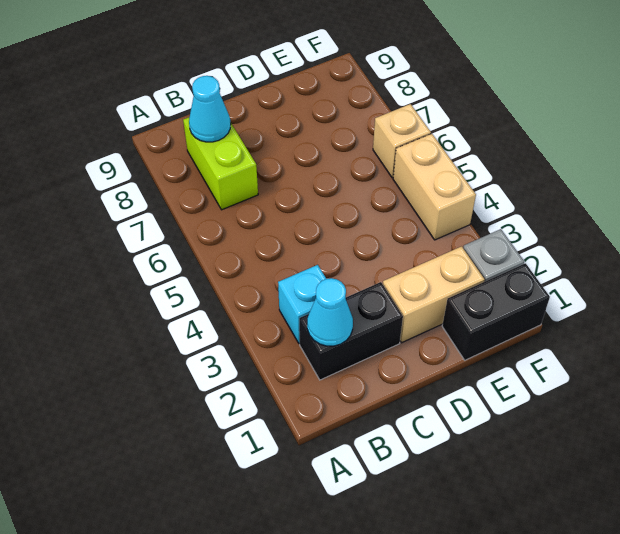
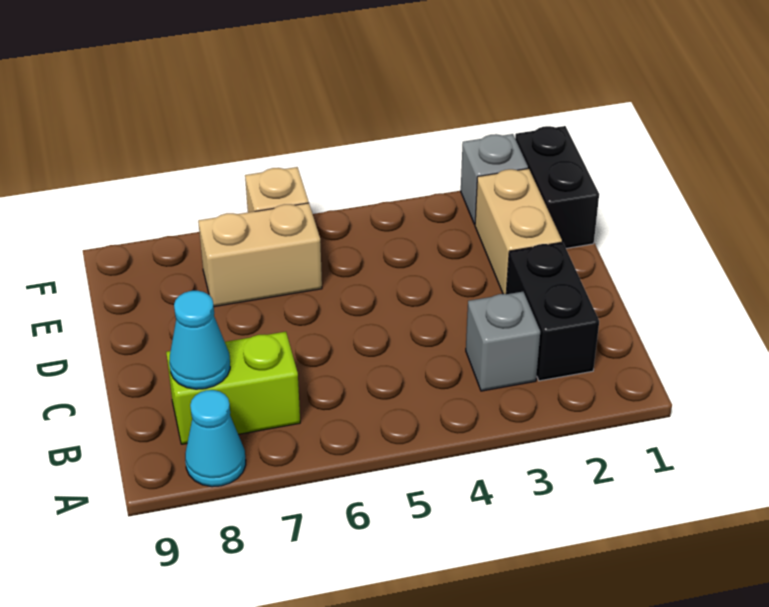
cyan 1x1 cone [307,278,353,346] -> cyan 1x1 cone moved to [185,390,246,487]
cyan 1x1 brick [278,265,326,343] -> grey 1x1 brick [466,292,540,391]
tan 1x2 brick [393,134,476,240] -> tan 1x2 brick moved to [198,203,322,307]

